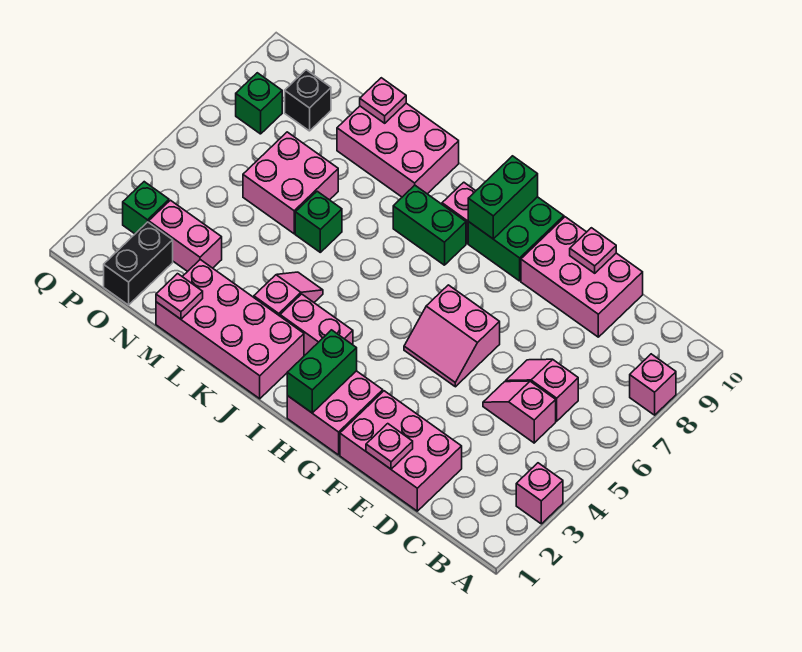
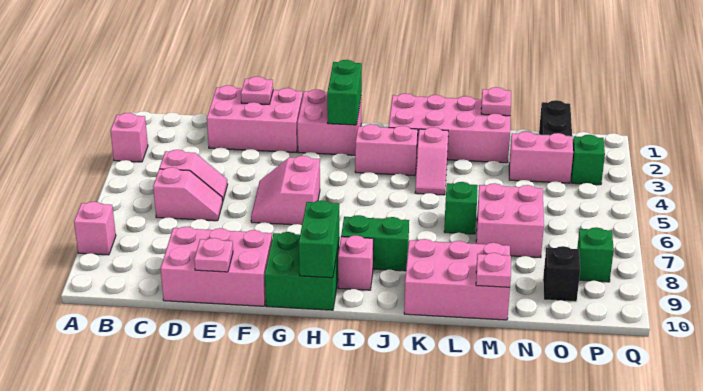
pink 2x2 slope [404,285,500,387] -> pink 2x2 slope turned to [251,156,320,225]

